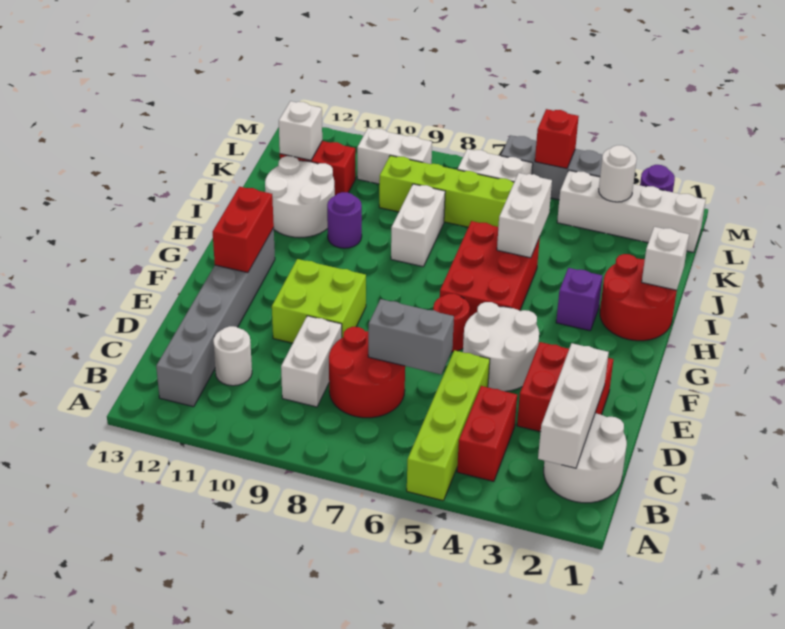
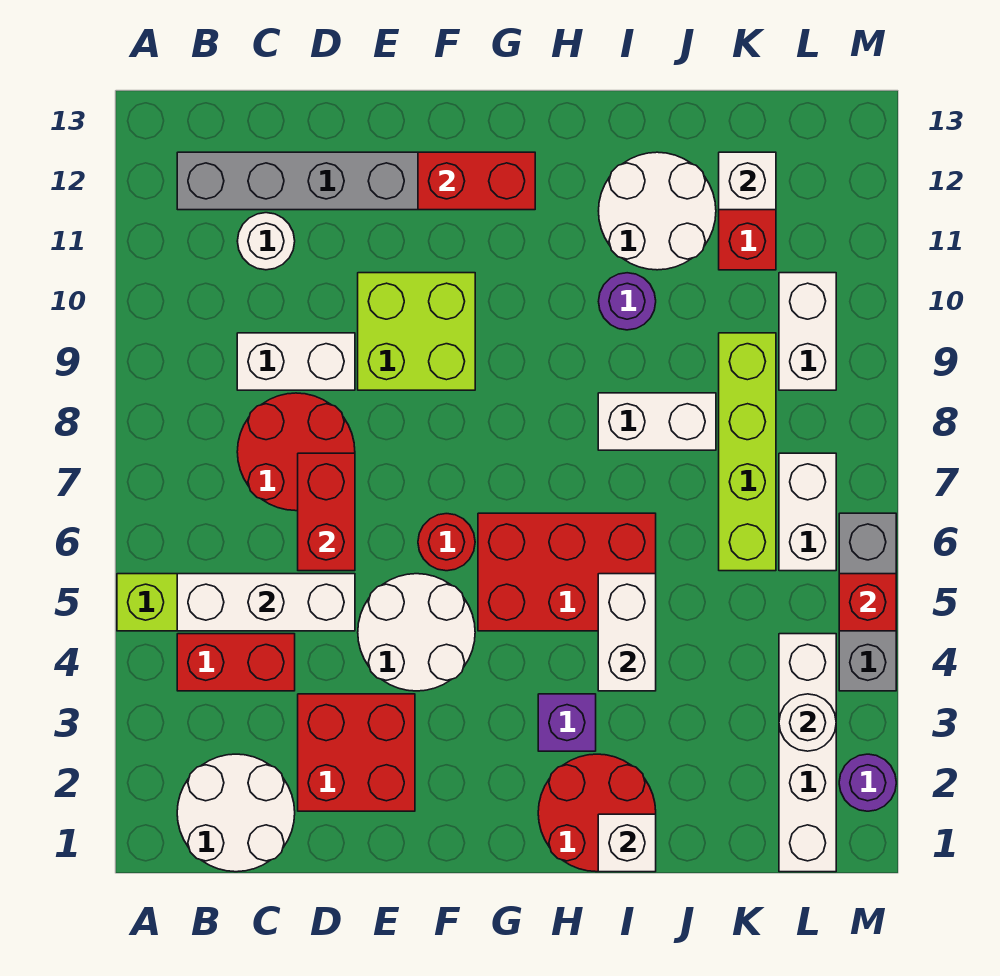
white 1x3 brick [538,343,609,468] -> white 1x3 brick moved to [177,574,355,631]
grey 1x2 brick [368,299,454,374] -> red 1x2 brick [298,453,355,571]
white 1x2 brick [497,173,552,258] -> white 1x2 brick turned to [598,574,656,691]

